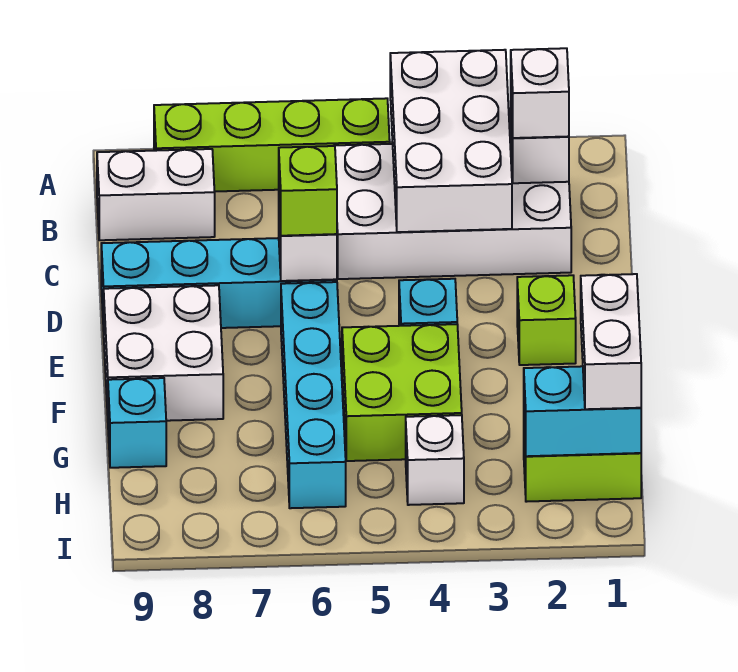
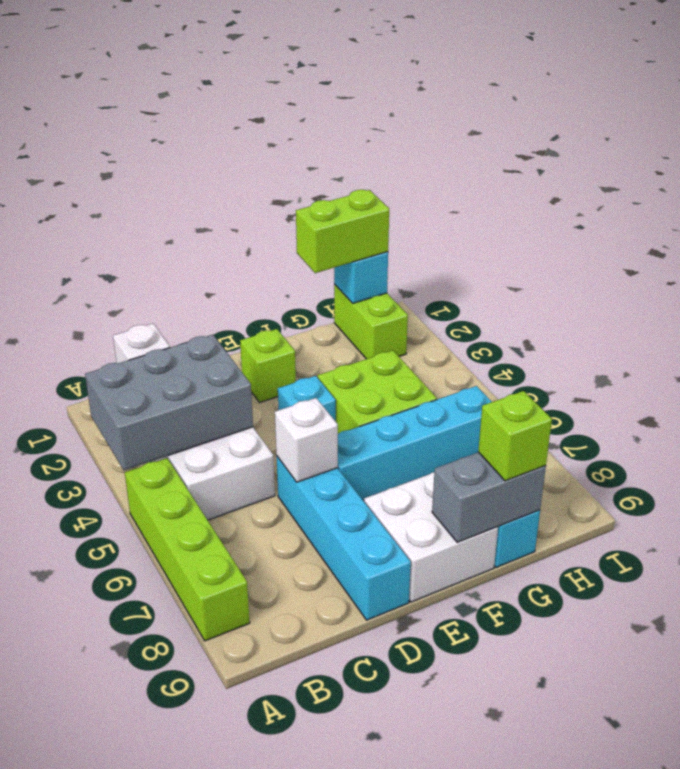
white 2x3 brick [390,50,512,232] -> grey 2x3 brick [85,335,253,470]
white 1x1 brick [511,48,569,138] -> none
white 1x2 brick [97,149,215,240] -> none
lime 1x1 brick [279,146,337,236] -> lime 1x1 brick moved to [478,391,552,481]
none -> grey 1x2 brick [432,452,546,542]
white 1x2 brick [581,274,641,409] -> lime 1x2 brick [296,190,389,273]
cyan 1x2 brick [524,366,641,456] -> cyan 1x1 brick [334,252,388,303]
white 1x1 brick [406,415,464,505] -> none

